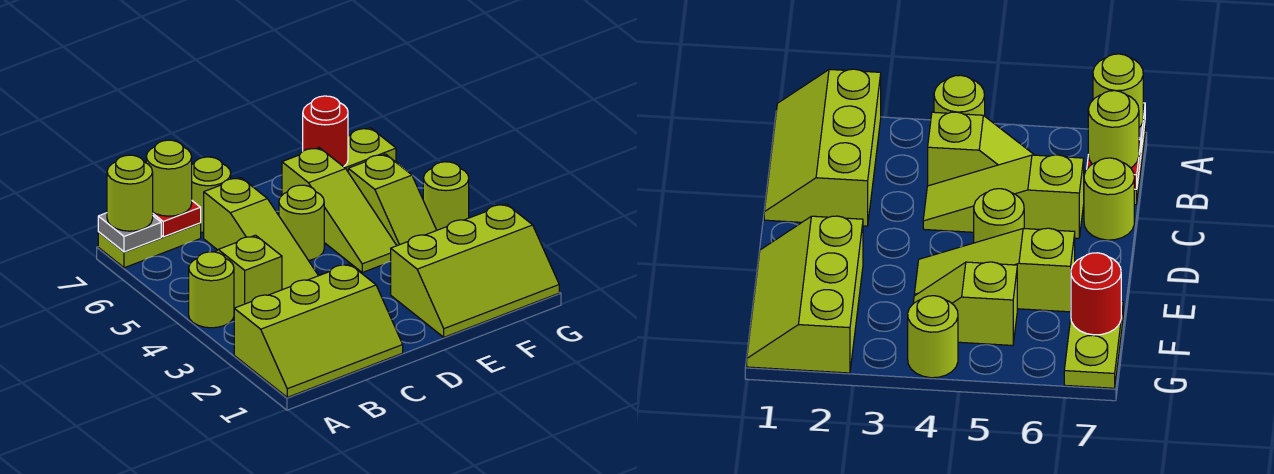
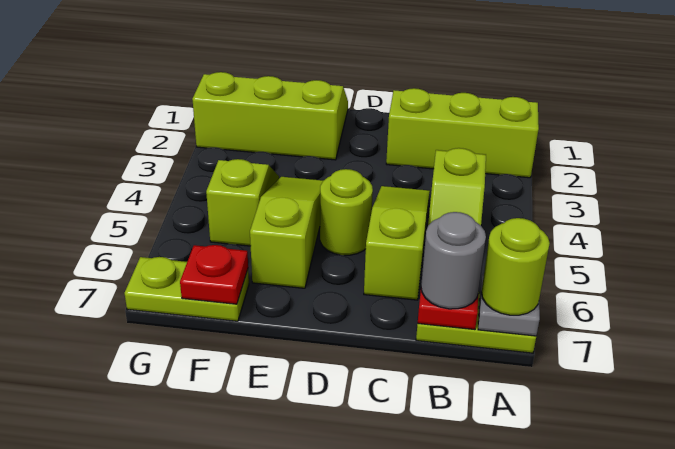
lime 1x1 round brick [189,252,234,328] -> none
lime 1x1 round brick [146,140,192,216] -> grey 1x1 round brick [421,212,486,309]
lime 1x1 round brick [192,157,231,233] -> none
red 1x1 round brick [303,96,348,167] -> red 1x1 plate [180,245,248,304]
lime 1x1 round brick [423,162,469,230] -> none

